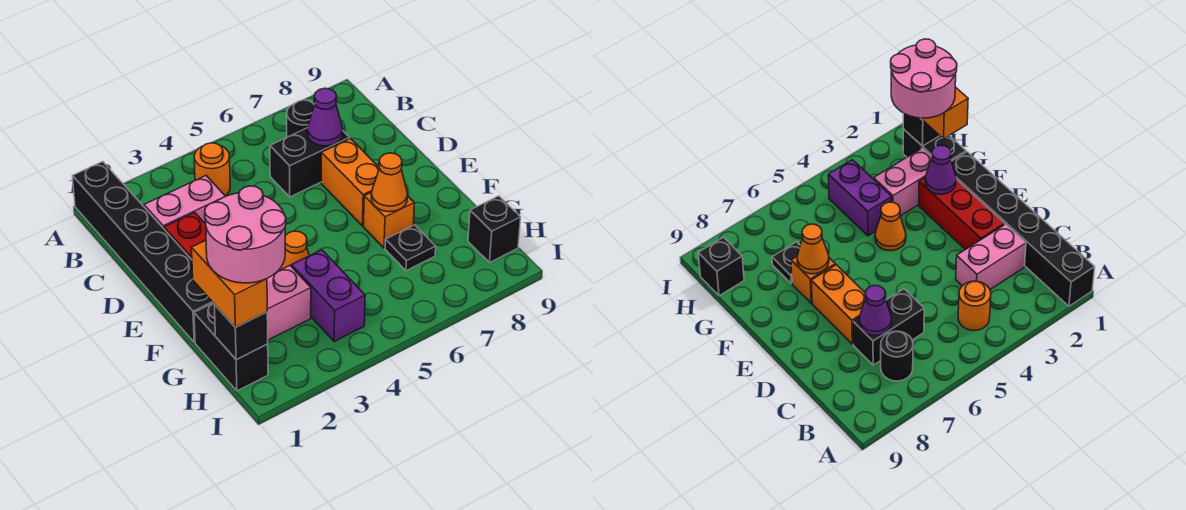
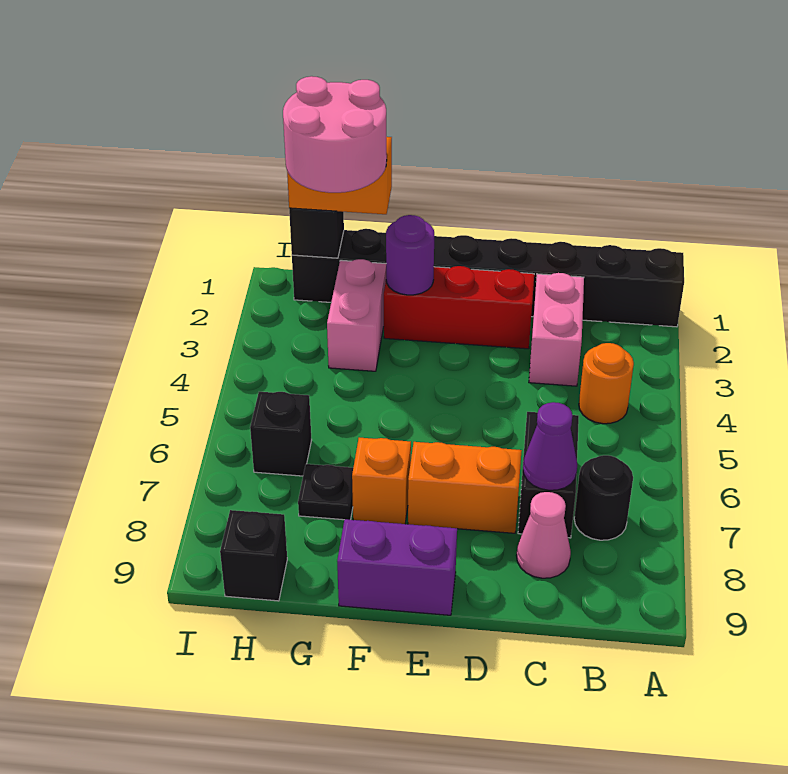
none -> pink 1x1 cone [516,492,571,578]
purple 1x1 cone [925,145,956,194] -> purple 1x1 round brick [386,215,434,295]
orange 1x1 cone [278,231,309,271] -> none
orange 1x1 cone [371,153,408,212] -> none
purple 1x2 brick [292,250,365,341] -> purple 1x2 brick moved to [337,519,457,615]
none -> black 1x1 brick [250,392,312,476]

